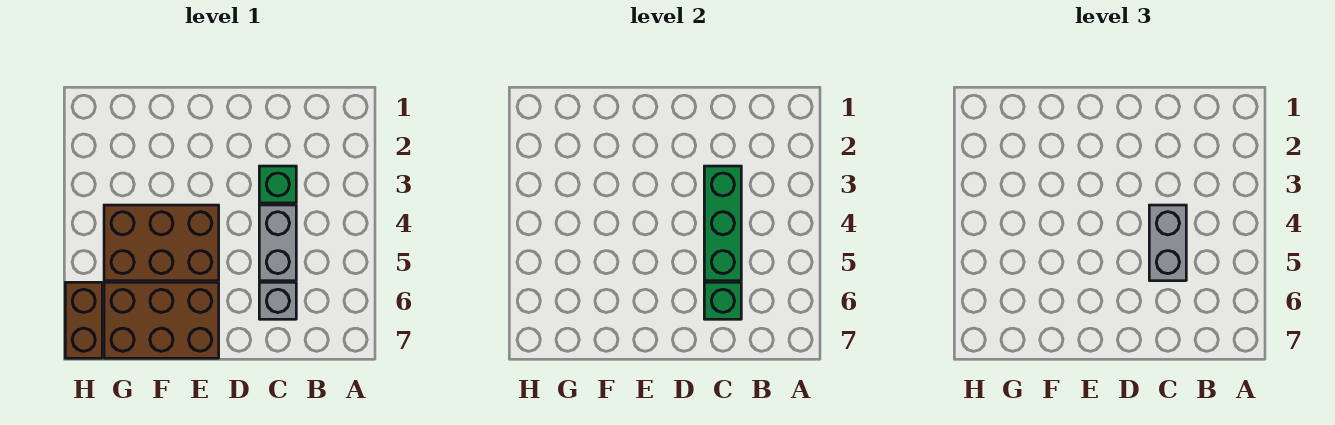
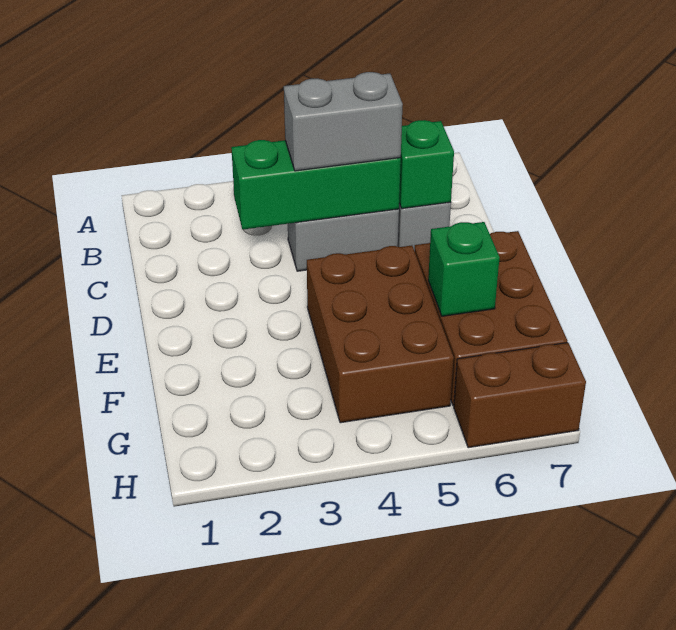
green 1x1 brick [259,166,296,203] -> green 1x1 brick moved to [428,222,500,316]

